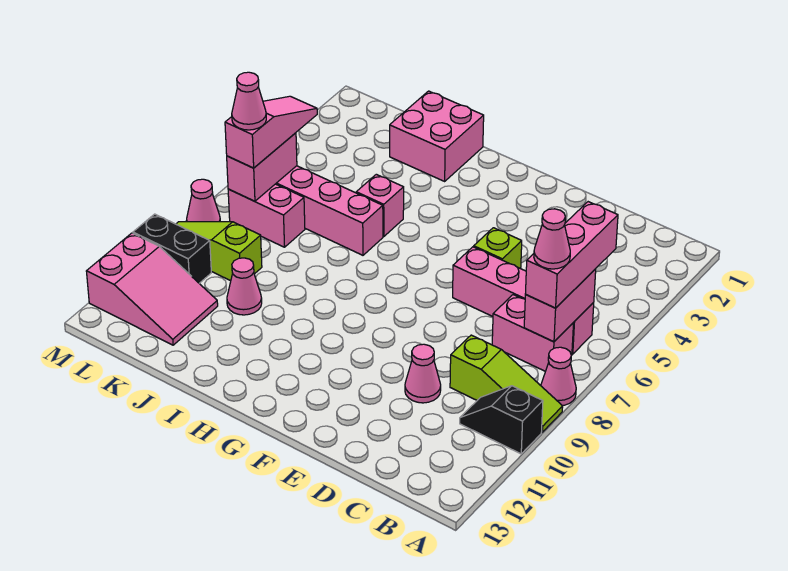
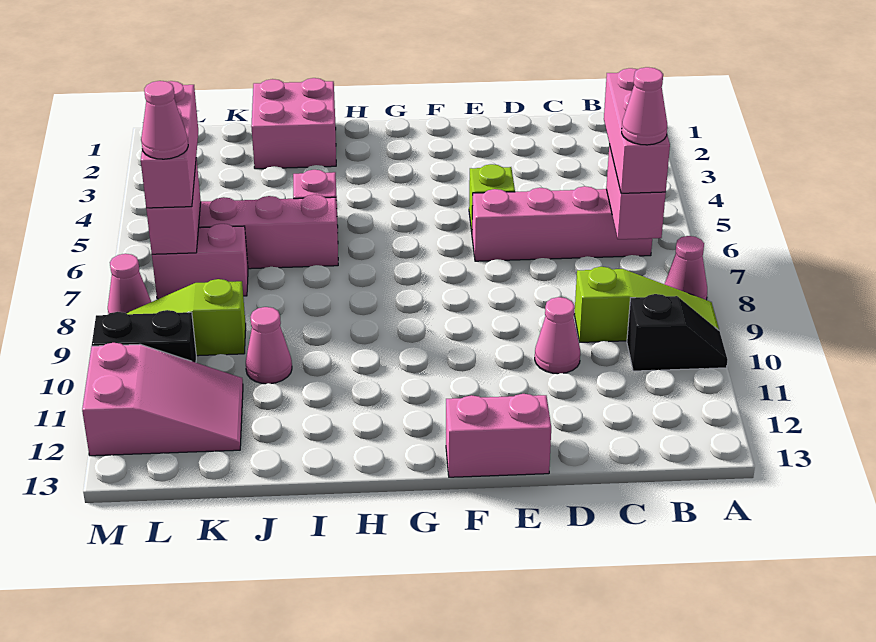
black 1x2 slope [460,386,543,454] -> black 1x2 slope turned to [627,294,727,371]
pink 1x2 brick [492,295,574,371] -> pink 1x2 brick moved to [446,394,551,477]
pink 1x3 slope [225,96,317,168] -> pink 1x3 brick [141,81,198,208]

